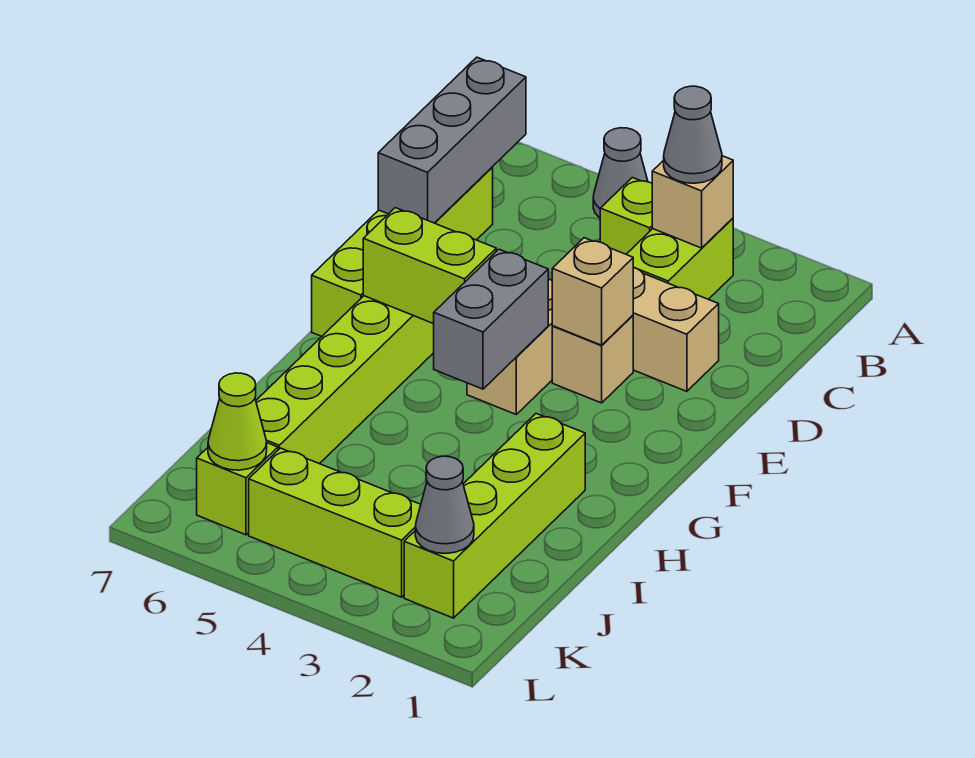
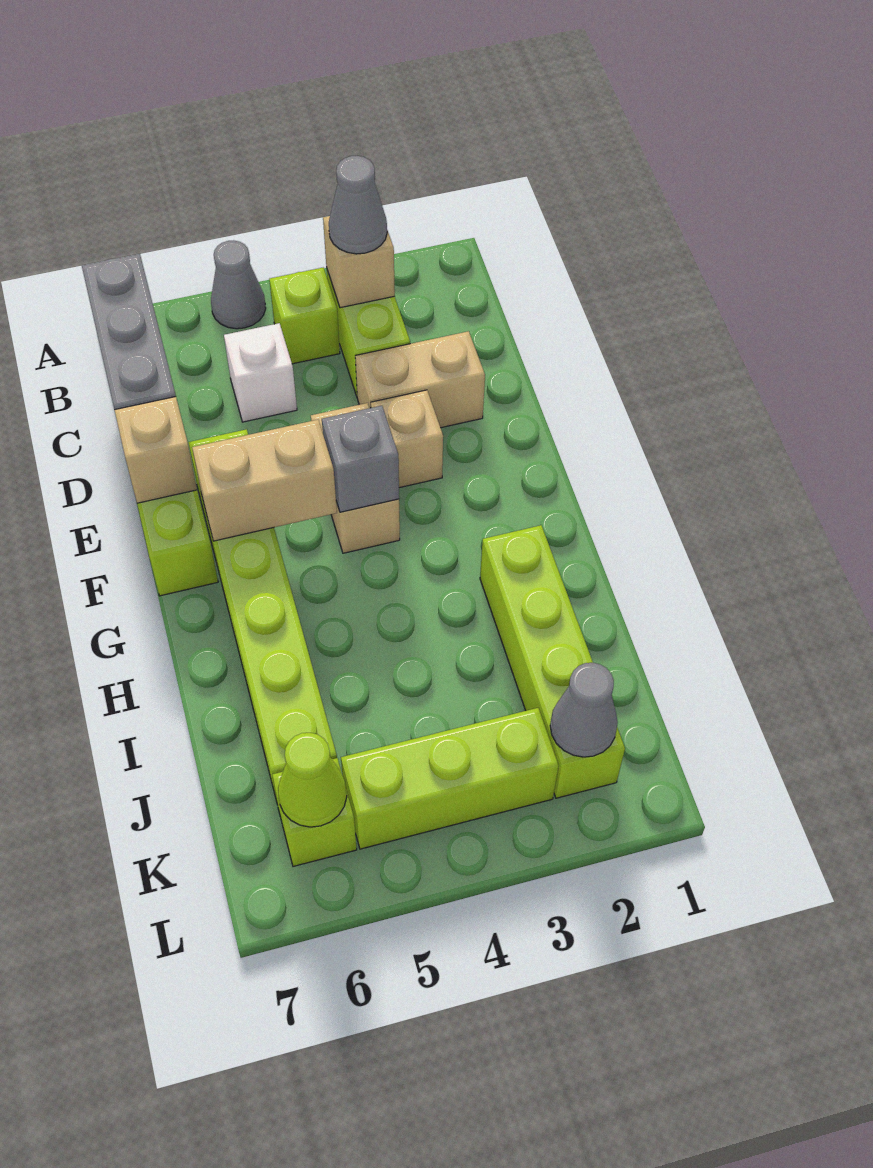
none -> white 1x1 brick [224,323,297,422]
tan 1x1 brick [552,238,634,345] -> tan 1x1 brick moved to [115,397,197,503]
grey 1x2 brick [434,249,548,389] -> grey 1x1 brick [322,406,399,512]
lime 1x2 brick [363,208,496,324] -> tan 1x2 brick [192,420,337,541]

